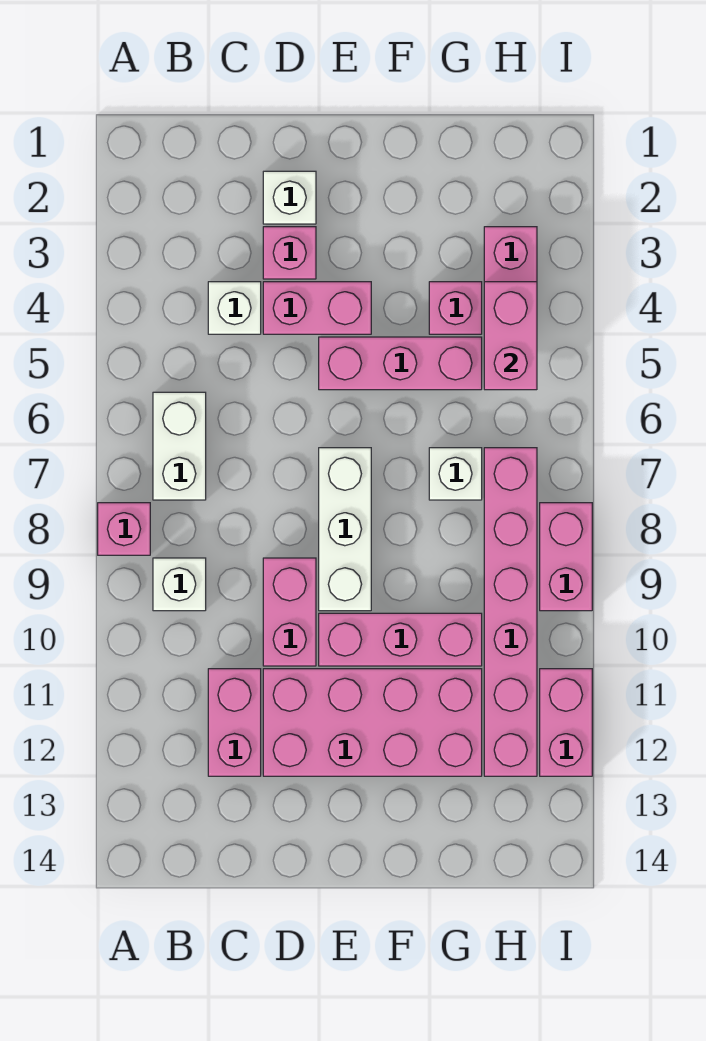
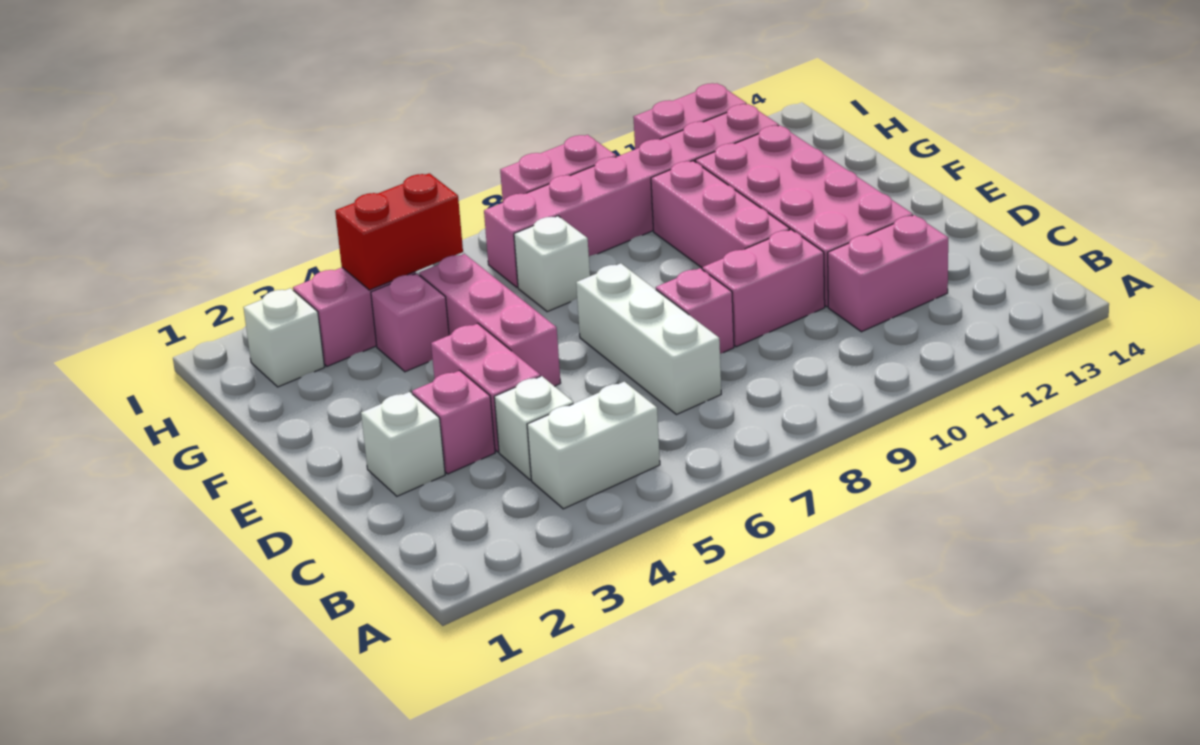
pink 1x1 brick [98,503,150,555] -> pink 1x1 brick moved to [656,268,734,354]
white 1x2 brick [153,392,206,500] -> white 1x2 brick moved to [527,382,660,509]
white 1x1 brick [153,558,206,611] -> white 1x1 brick moved to [243,288,324,387]
white 1x3 brick [319,448,371,611] -> white 1x3 brick turned to [576,263,721,415]
pink 1x2 brick [484,282,537,390] -> red 1x2 brick [335,173,463,290]

